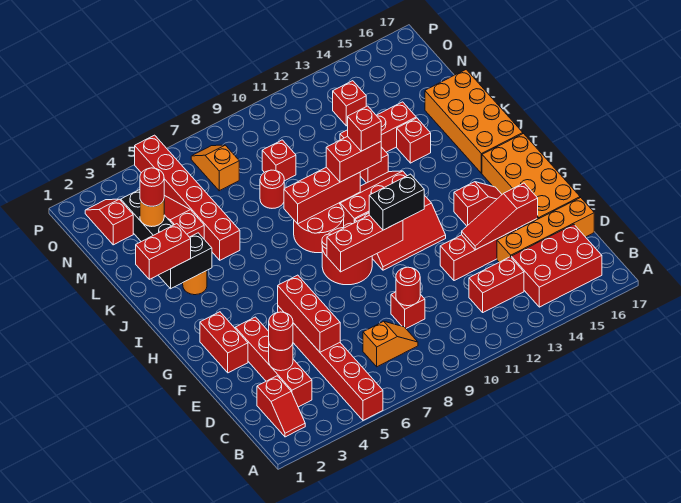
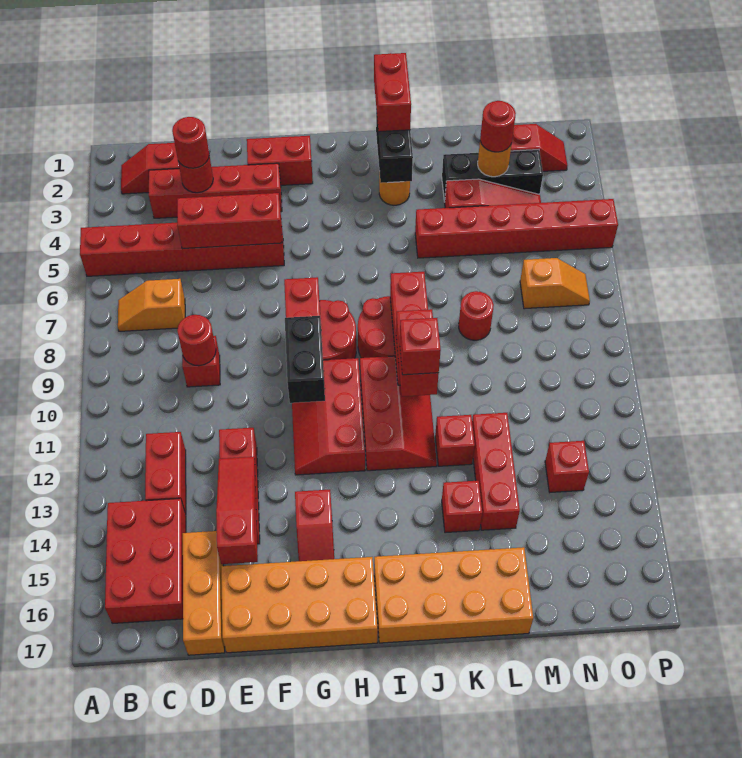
orange 1x2 slope [363,321,418,367] -> orange 1x2 slope turned to [118,279,185,331]
orange 1x4 brick [497,198,594,262] -> orange 1x3 brick [183,531,225,655]
red 1x1 brick [262,140,296,181] -> none

